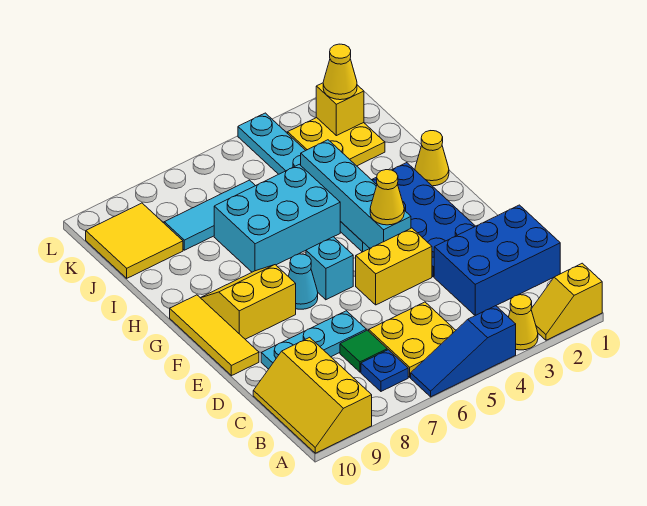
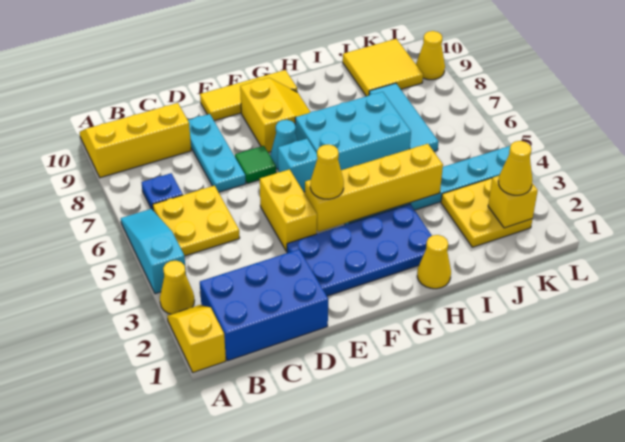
blue 1x3 slope [411,306,516,397] -> cyan 1x3 slope [121,209,186,294]
blue 2x3 brick [434,205,560,315] -> blue 2x3 brick turned to [200,249,328,361]
green 1x1 tile [340,330,387,372] -> green 1x1 tile moved to [235,146,276,184]
cyan 1x4 brick [301,140,411,248] -> yellow 1x4 brick [305,144,443,232]
cyan 2x3 brick [214,164,340,272] -> cyan 2x3 brick turned to [295,92,411,170]
none -> yellow 1x1 cone [416,31,445,80]

